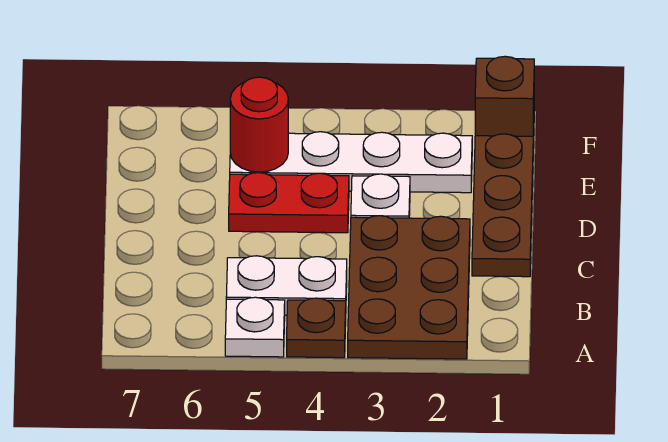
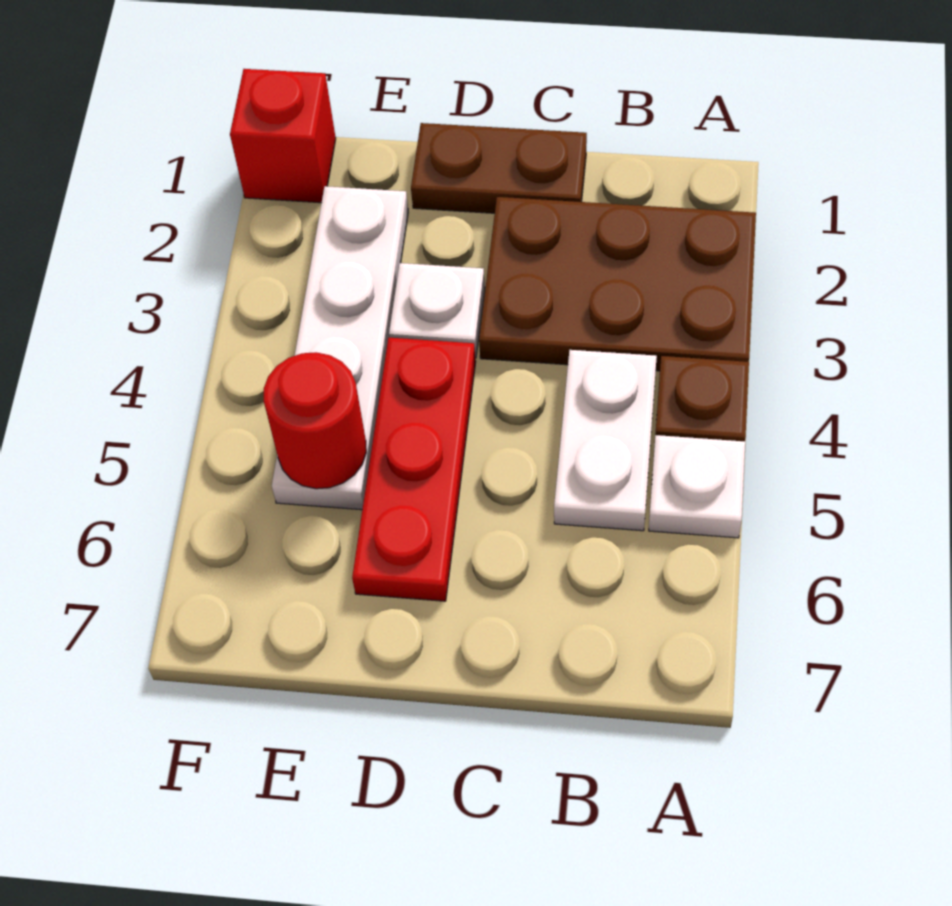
brown 1x3 plate [472,134,533,277] -> brown 1x2 plate [411,123,587,213]
red 1x2 plate [229,173,349,233] -> red 1x3 plate [352,338,476,601]
brown 1x1 brick [475,56,534,148] -> red 1x1 brick [230,69,336,203]

